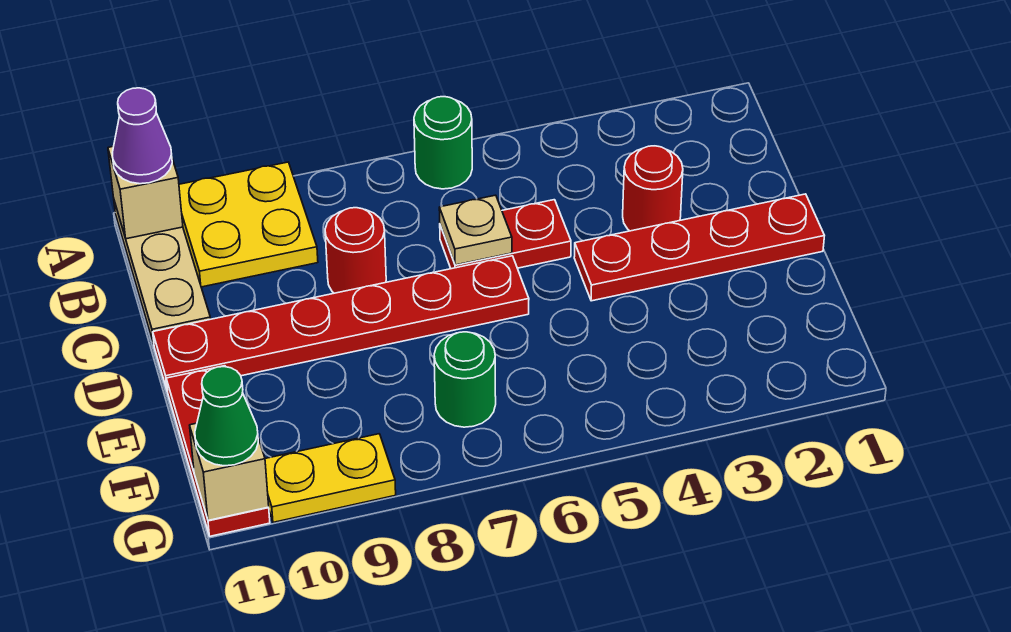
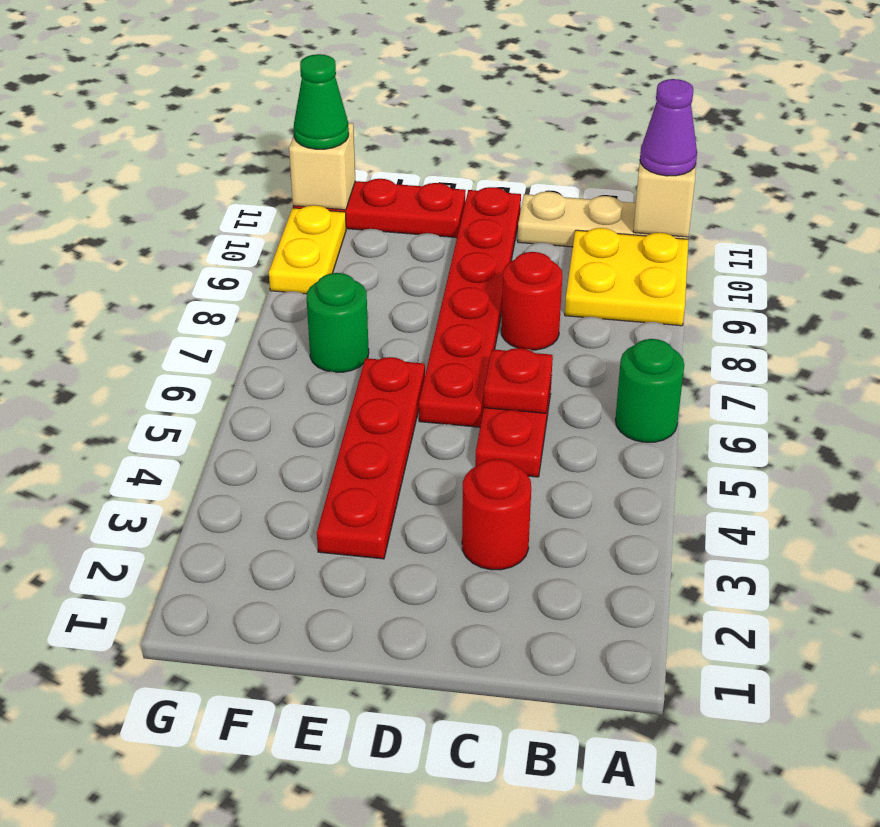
tan 1x1 plate [439,195,512,265] -> red 1x1 plate [484,348,553,413]
red 1x4 plate [574,194,824,301] -> red 1x4 plate moved to [317,357,425,559]

